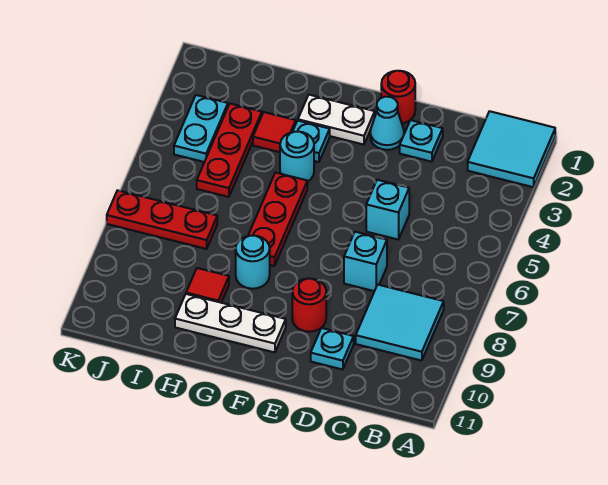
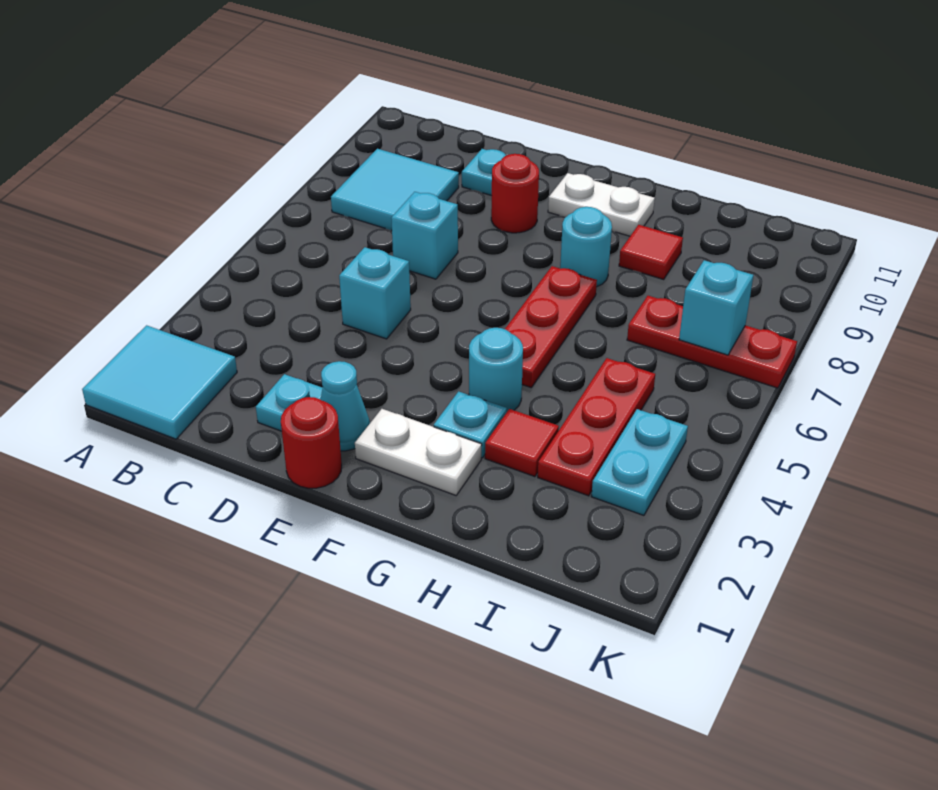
white 1x3 plate [175,294,286,352] -> white 1x2 plate [548,173,655,236]
none -> cyan 1x1 brick [679,260,753,355]

